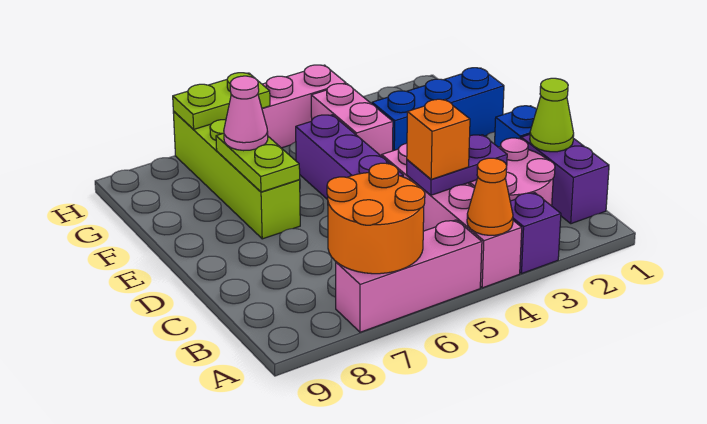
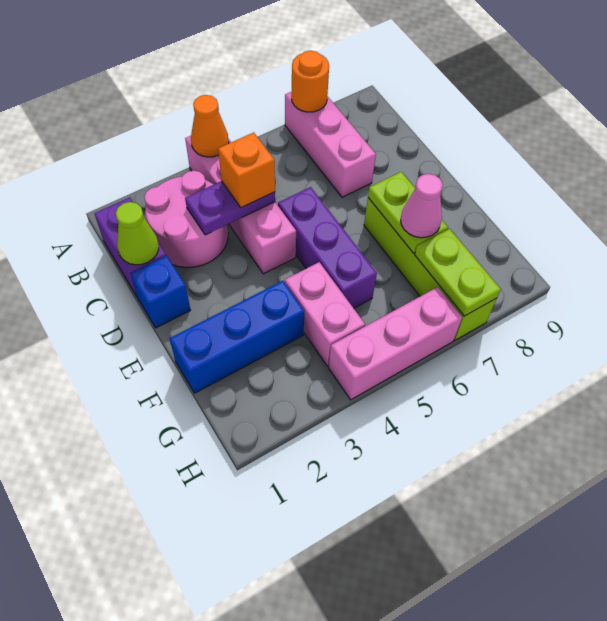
purple 1x1 brick [510,193,561,273] -> none
pink 1x3 brick [336,220,482,332] -> pink 1x3 brick turned to [285,92,376,197]
orange 2x2 round brick [327,163,425,274] -> orange 1x1 round brick [292,51,329,112]
lime 1x2 plate [173,73,270,129] -> lime 1x2 plate turned to [415,229,501,316]

